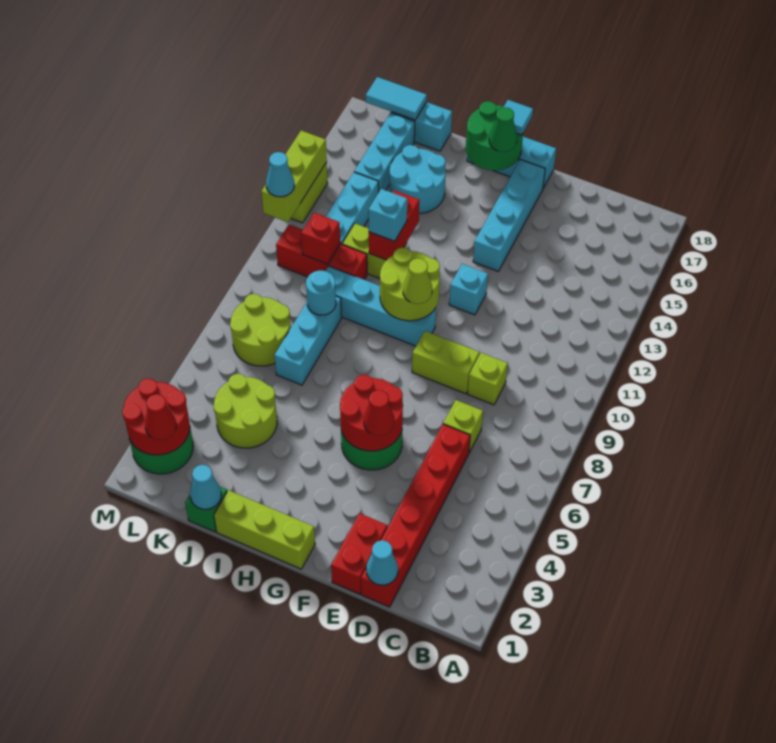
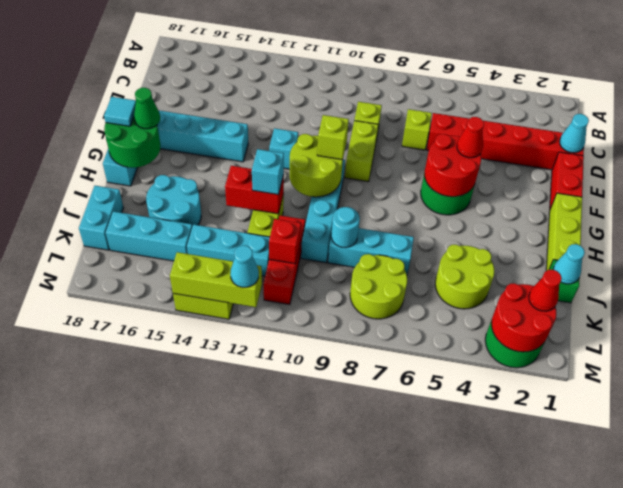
red 1x2 brick [331,513,387,594] -> red 1x2 brick turned to [550,152,584,209]
lime 1x1 cone [403,258,432,304] -> lime 1x1 brick [317,115,349,160]
cyan 1x2 tile [366,77,427,120] -> none

